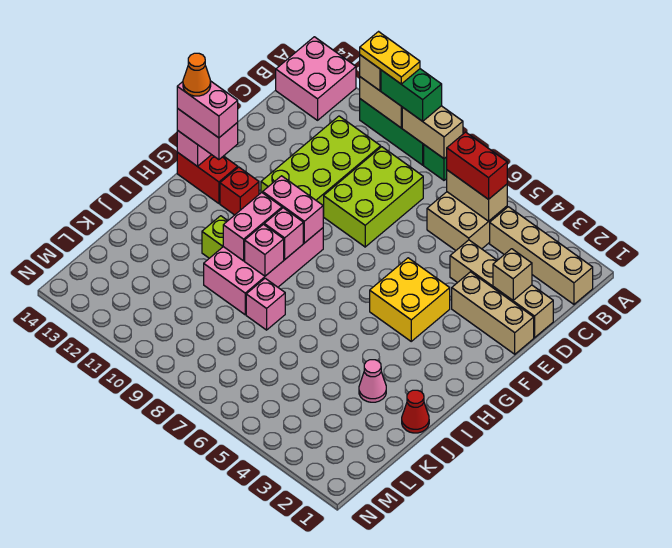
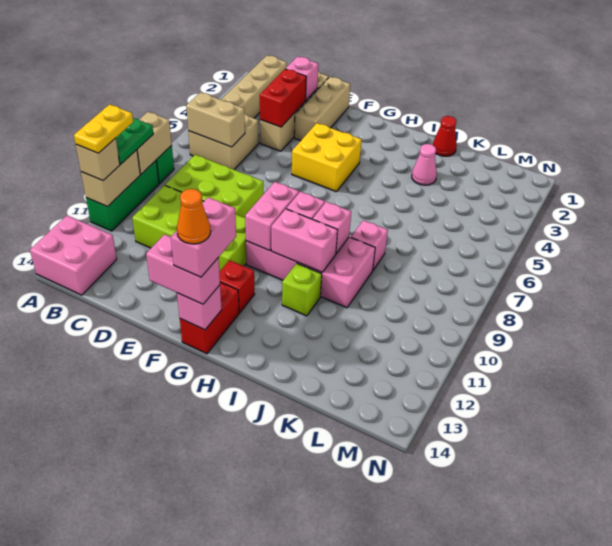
green 1x2 brick [381,69,442,121] -> green 1x2 plate [116,118,153,164]
tan 1x2 brick [447,170,507,221] -> tan 1x2 brick turned to [186,92,245,147]
red 1x2 brick [447,132,507,199] -> red 1x2 brick moved to [260,69,306,127]
tan 1x1 brick [493,249,532,300] -> pink 1x1 brick [286,57,318,100]
pink 1x2 brick [177,108,238,160] -> pink 1x2 brick turned to [146,234,220,304]

